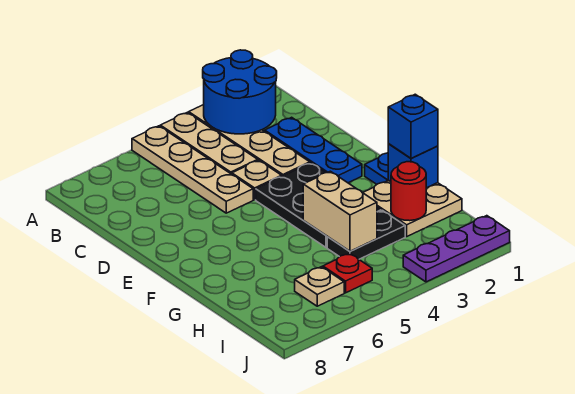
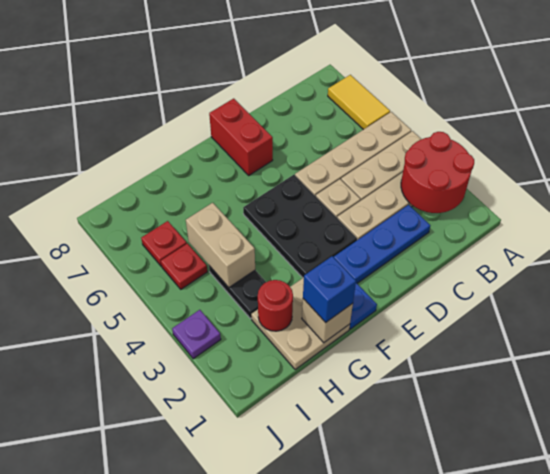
blue 2x2 round brick [203,50,277,134] -> red 2x2 round brick [401,132,474,213]
none -> yellow 1x2 tile [328,75,390,130]
black 2x3 plate [256,163,381,248] -> black 2x3 plate turned to [243,175,357,278]
none -> red 1x2 brick [209,99,273,175]
blue 1x1 brick [388,144,438,188] -> tan 1x1 brick [302,299,353,343]
tan 1x2 brick [303,171,377,251] -> tan 1x2 brick turned to [186,203,255,287]
tan 1x1 plate [295,267,344,306] -> red 1x1 plate [141,221,187,266]
purple 1x3 plate [403,216,510,282] -> purple 1x1 plate [172,310,221,359]

